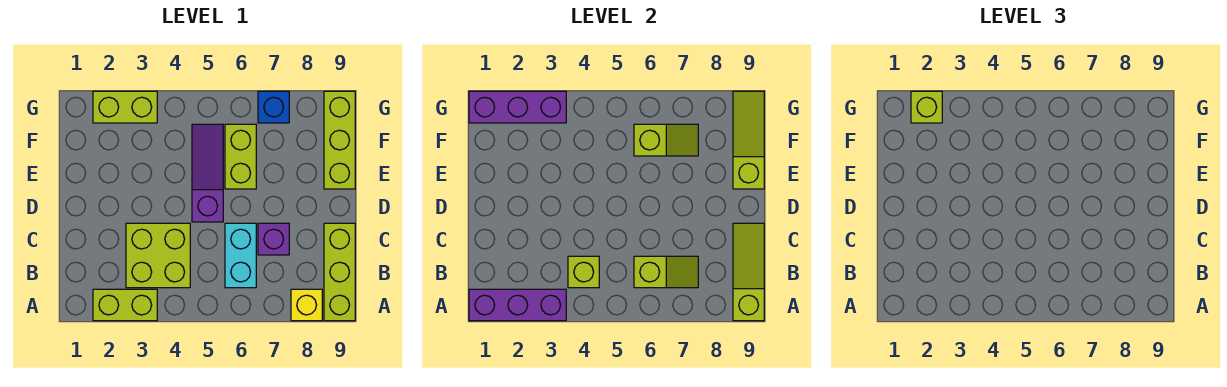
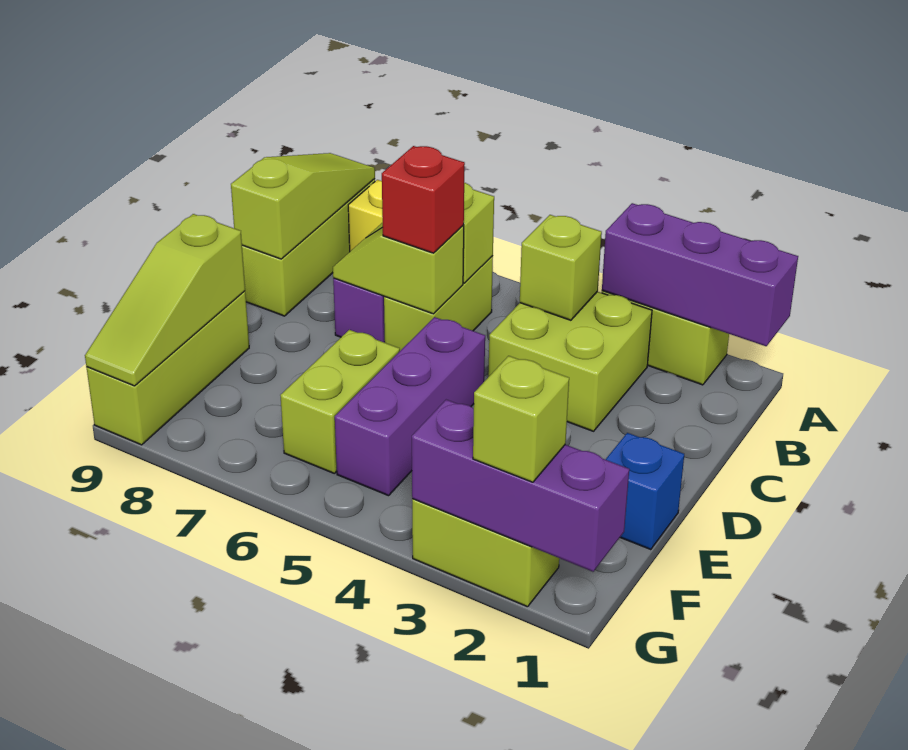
lime 1x3 slope [733,223,764,321] -> lime 1x3 slope turned to [231,153,375,259]
cyan 1x2 brick [225,223,256,288] -> lime 1x2 brick [384,256,493,351]
none -> red 1x1 brick [382,146,465,253]
purple 1x3 slope [192,124,223,222] -> purple 1x3 brick [335,317,485,496]
lime 1x2 slope [634,124,698,156] -> lime 1x2 slope moved to [333,226,464,314]
blue 1x1 brick [258,91,289,123] -> blue 1x1 brick moved to [605,433,684,550]

